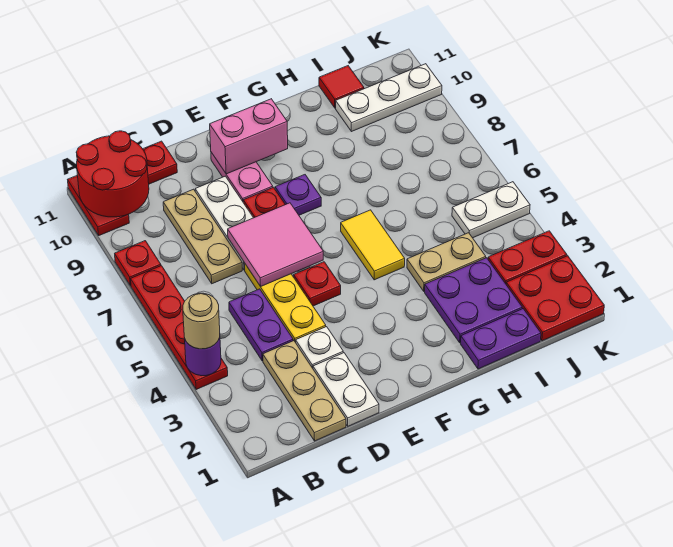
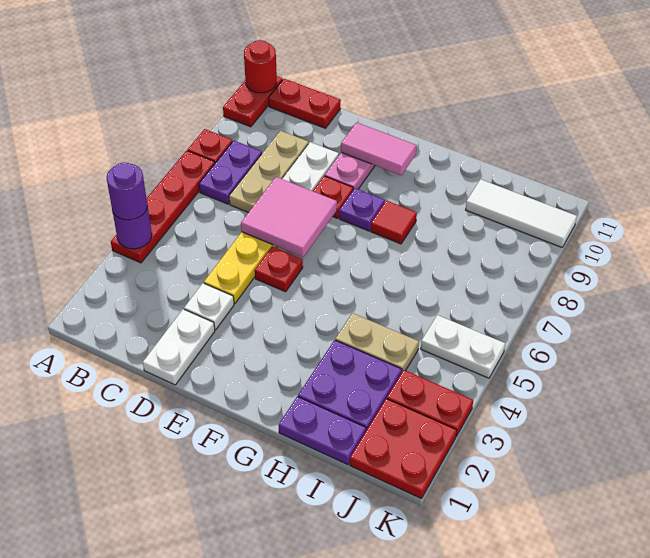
tan 1x1 round brick [183,293,220,349] -> purple 1x1 round brick [107,163,147,220]
red 2x2 round brick [76,131,149,217] -> red 1x1 round brick [244,40,277,93]
tan 1x3 plate [263,341,346,441] -> none
purple 1x2 plate [229,289,293,361] -> purple 1x2 plate moved to [199,141,262,204]
pink 1x2 brick [210,99,288,174] -> pink 1x2 tile [341,123,416,175]
yellow 1x2 tile [341,210,405,280] -> none
white 1x3 plate [336,64,442,132] -> white 1x3 tile [466,179,577,247]
red 1x1 tile [319,66,364,108] -> red 1x1 tile moved to [371,201,417,244]

